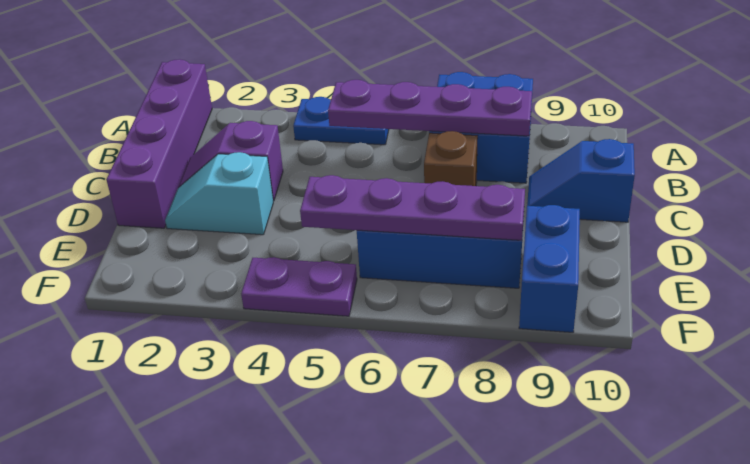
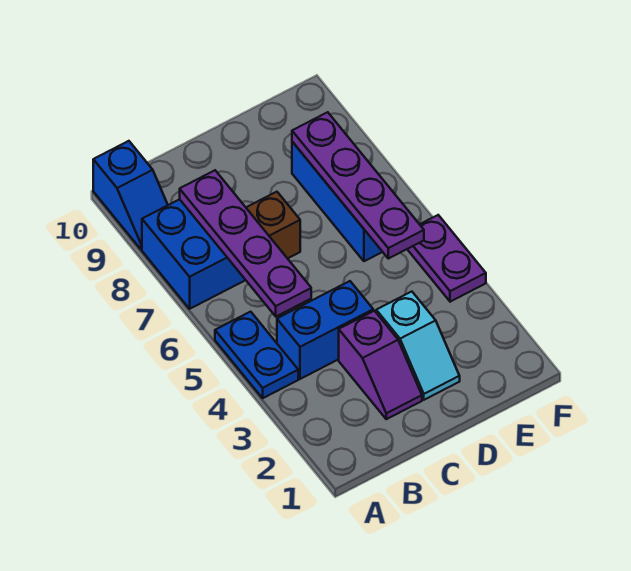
purple 1x4 brick [106,59,212,228] -> none
blue 1x2 slope [527,139,635,222] -> blue 1x2 slope moved to [93,141,168,249]
blue 1x2 brick [519,205,580,332] -> blue 1x2 brick moved to [277,281,373,379]

